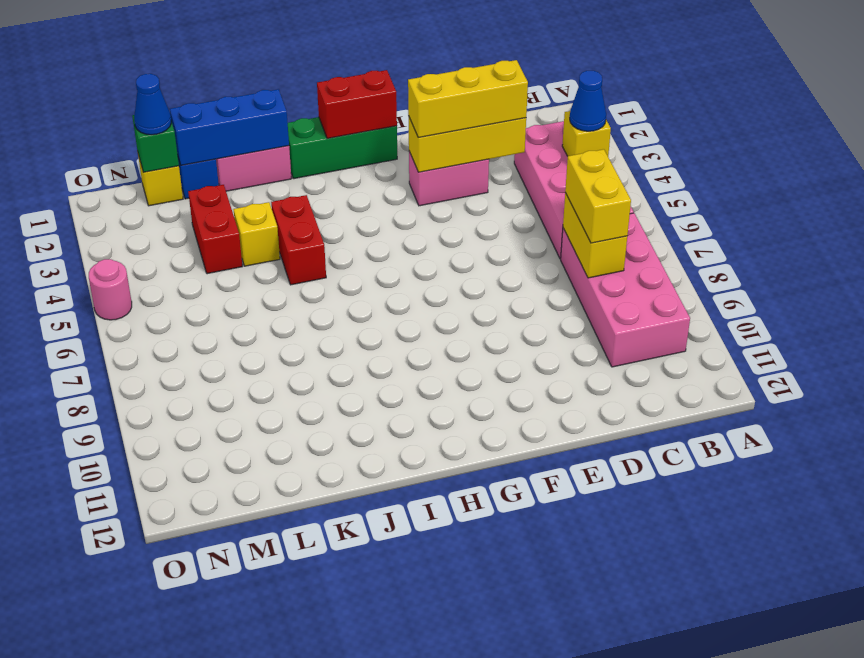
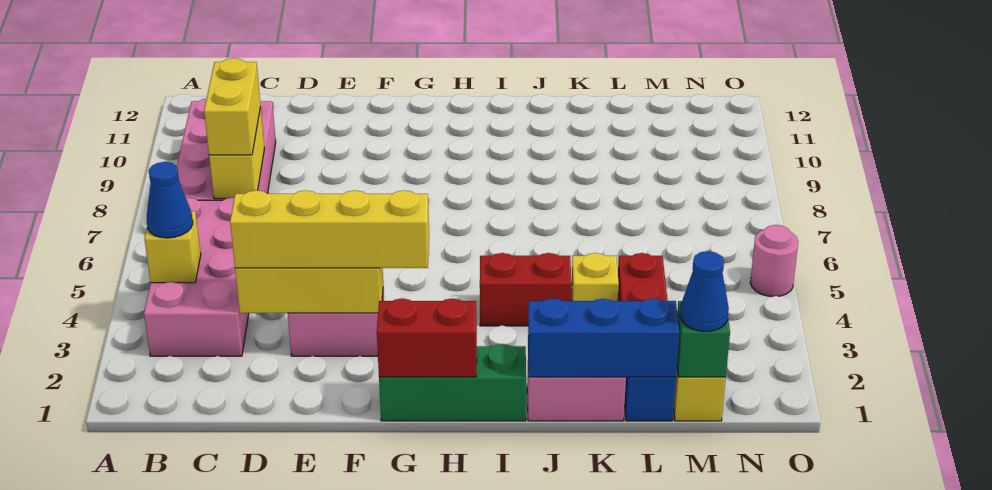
yellow 1x3 brick [408,60,528,137] -> yellow 1x4 brick [230,190,429,268]
red 1x2 brick [271,195,326,285] -> red 1x2 brick turned to [480,253,572,326]

